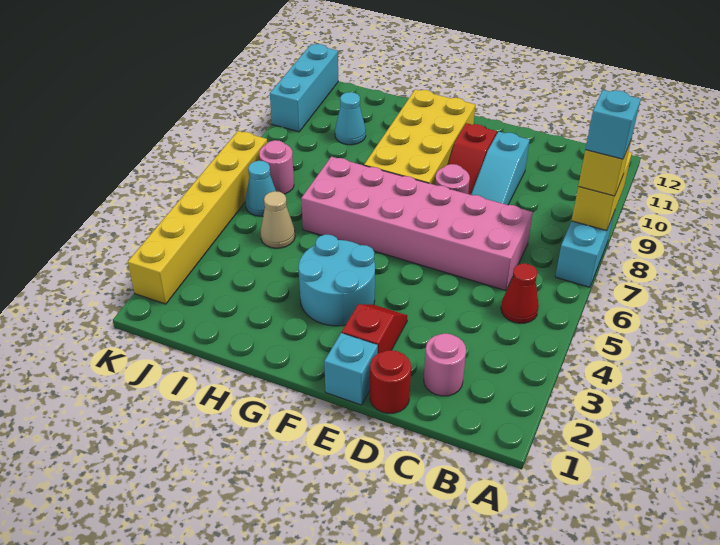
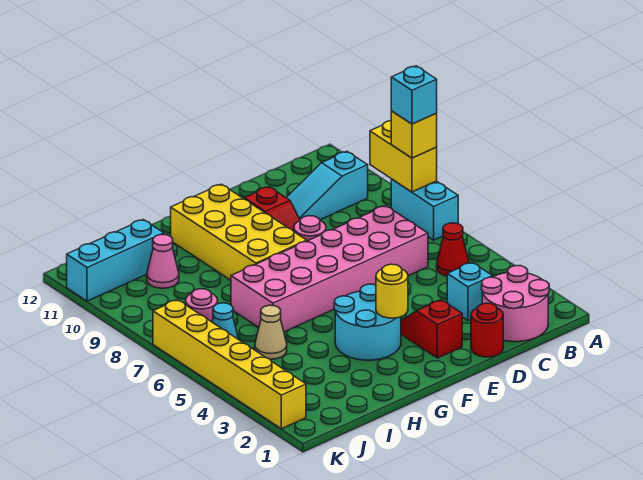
pink 1x1 round brick [424,333,466,396] -> pink 2x2 round brick [482,266,549,342]
cyan 1x3 slope [471,132,530,205] -> cyan 1x3 slope turned to [286,151,368,220]
cyan 1x1 brick [324,333,378,405] -> cyan 1x1 brick moved to [447,262,493,320]
none -> yellow 1x1 round brick [376,264,408,318]
cyan 1x1 cone [335,92,366,145] -> pink 1x1 cone [147,235,179,288]
cyan 1x3 brick [270,44,338,132] -> cyan 1x3 brick turned to [66,220,164,301]

